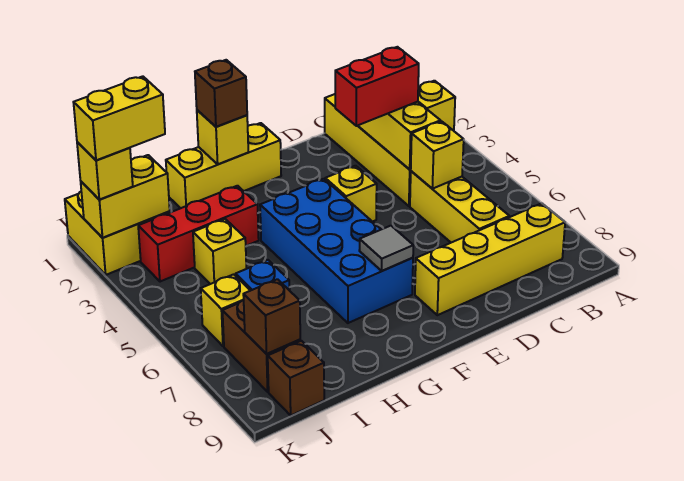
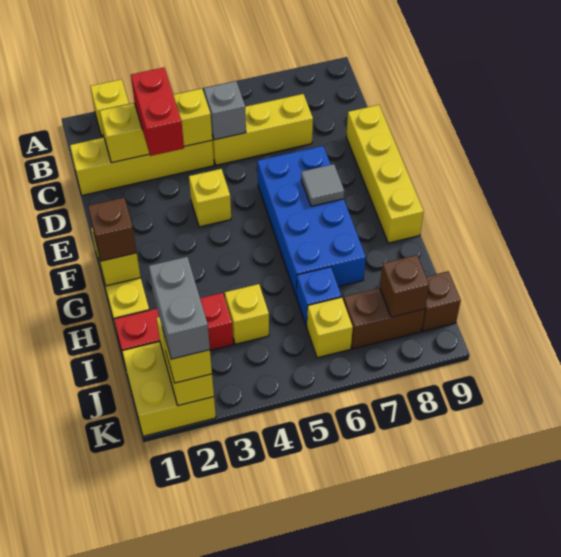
yellow 1x4 brick [415,203,565,315] -> yellow 1x4 brick moved to [346,105,424,243]
yellow 1x1 brick [410,121,464,189] -> grey 1x1 brick [204,81,246,140]
blue 2x4 brick [260,179,413,323] -> blue 2x4 brick turned to [257,146,366,297]
red 1x3 brick [138,186,259,282] -> red 1x3 brick turned to [114,293,233,364]
yellow 1x2 brick [73,76,165,160] -> grey 1x2 brick [149,257,210,359]

